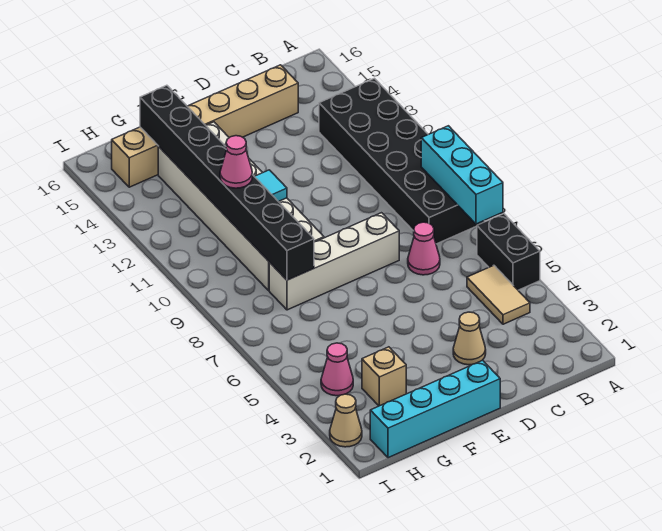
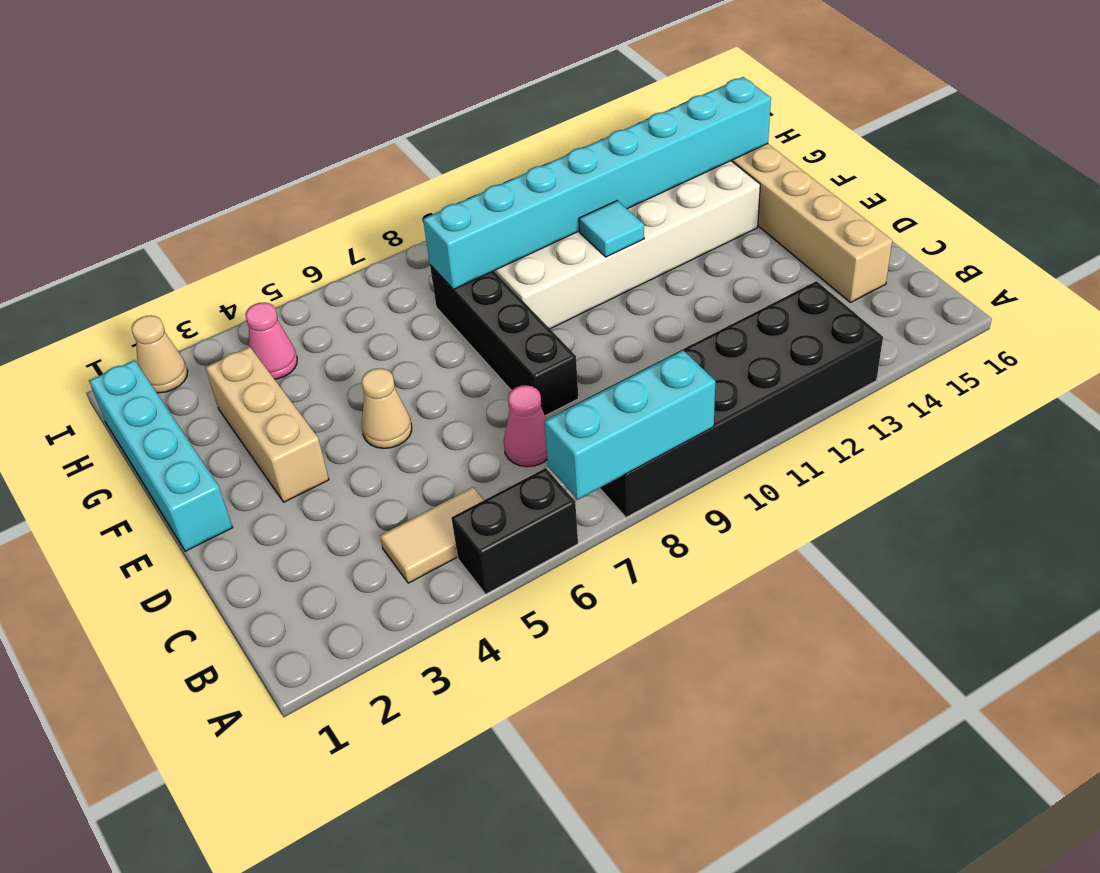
tan 1x1 cone [453,312,486,365] -> tan 1x1 cone moved to [362,368,412,448]
white 1x4 brick [269,213,399,310] -> black 1x4 brick [430,265,579,416]
tan 1x1 brick [362,347,406,406] -> tan 1x3 brick [205,347,329,502]
black 1x8 brick [140,85,314,280] -> cyan 1x8 brick [423,77,771,289]
pink 1x1 cone [220,136,252,188] -> none

